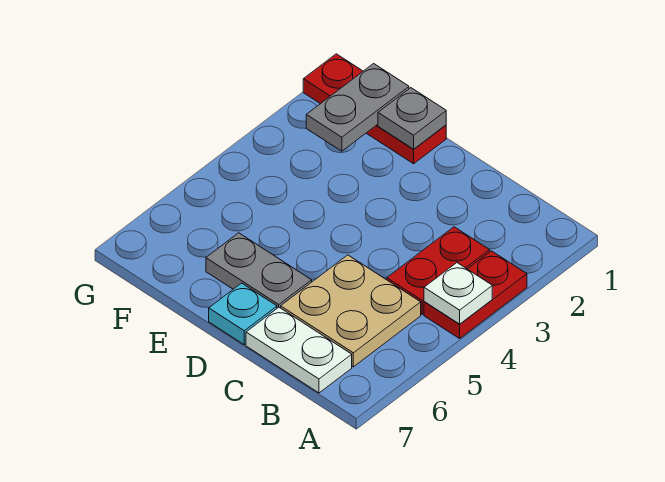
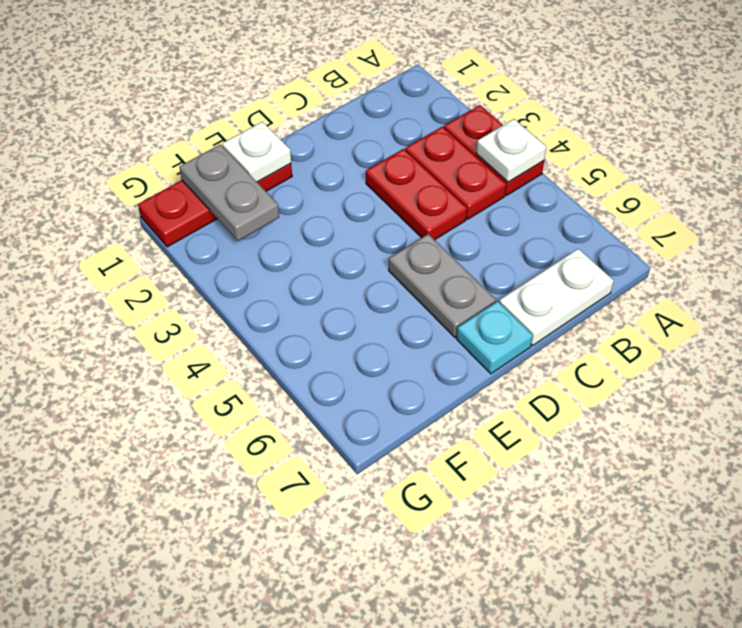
tan 2x2 plate [281,255,421,367] -> none
none -> red 1x2 plate [366,149,467,240]
grey 1x2 plate [206,233,312,308] -> grey 1x2 plate turned to [389,234,496,337]
grey 1x1 plate [378,88,446,149] -> white 1x1 plate [222,122,291,182]

